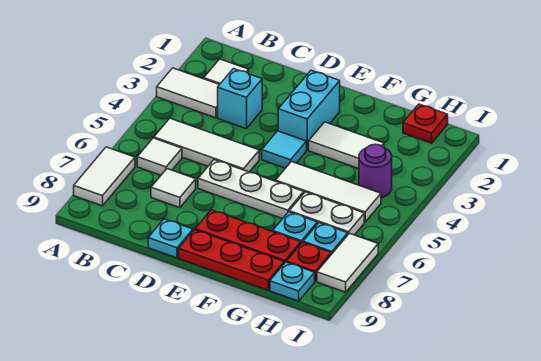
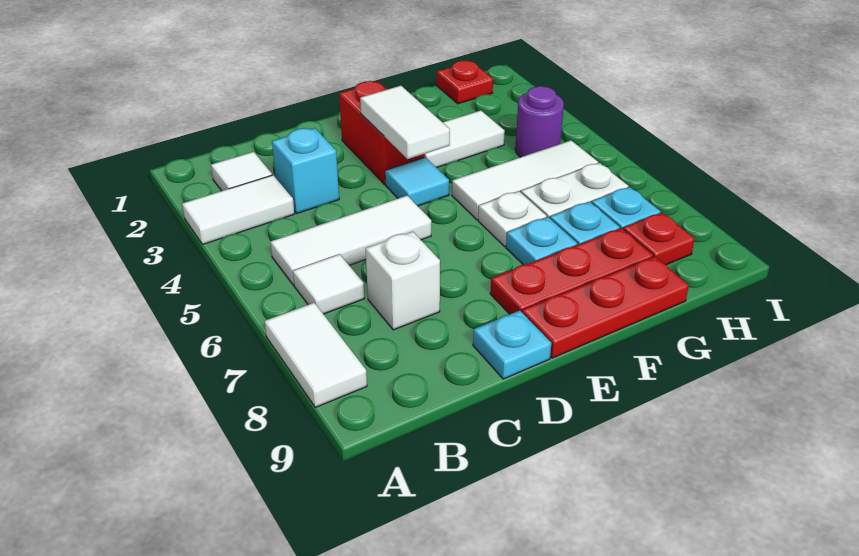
white 1x1 tile [151,169,196,208] -> white 1x1 brick [366,232,440,330]
white 1x3 plate [198,160,304,219] -> white 1x1 plate [478,191,547,246]
cyan 1x2 brick [278,70,340,150] -> red 1x2 brick [339,81,424,184]
cyan 1x1 plate [270,262,315,301] -> cyan 1x1 plate moved to [506,217,577,265]
white 1x2 tile [317,234,378,292] -> white 1x2 tile moved to [360,86,450,159]

